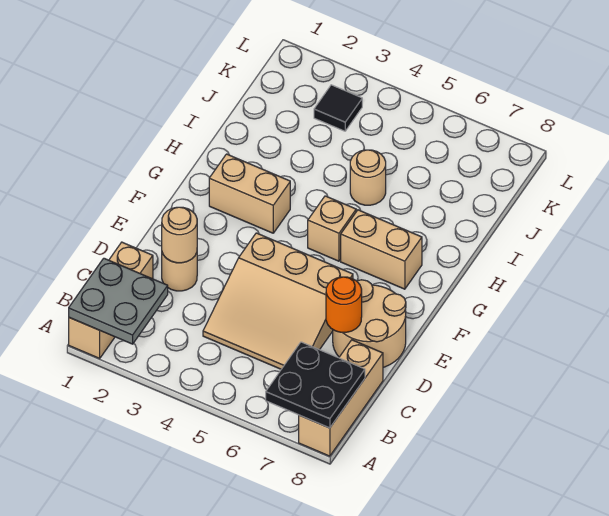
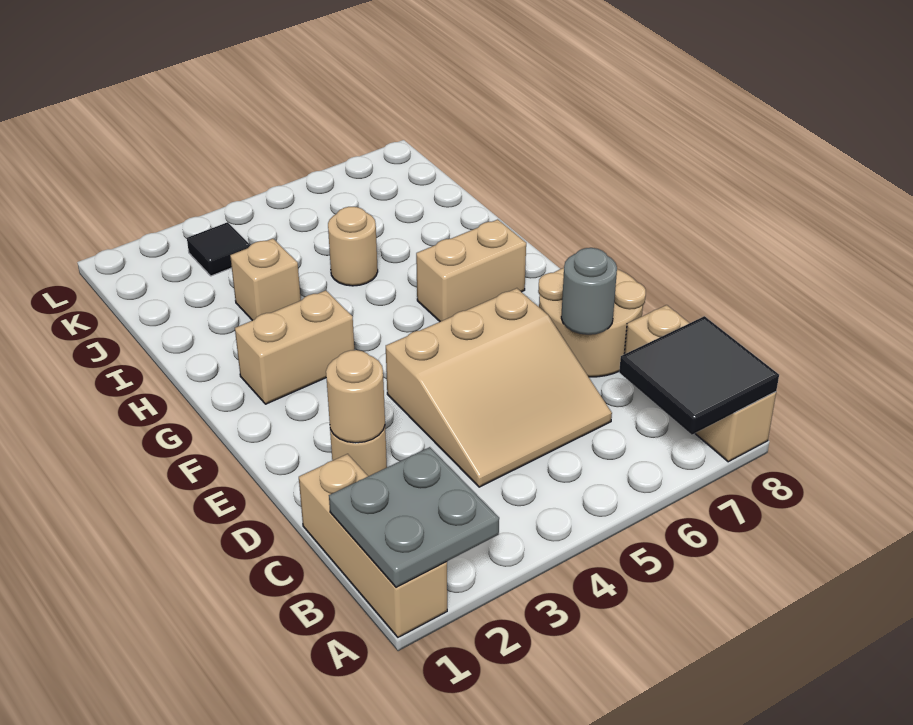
black 2x2 plate [266,342,365,428] -> black 2x2 tile [619,316,779,435]
orange 1x1 round brick [326,277,362,332] -> grey 1x1 round brick [561,248,617,335]
tan 1x1 brick [308,196,356,261] -> tan 1x1 brick moved to [230,239,301,321]

